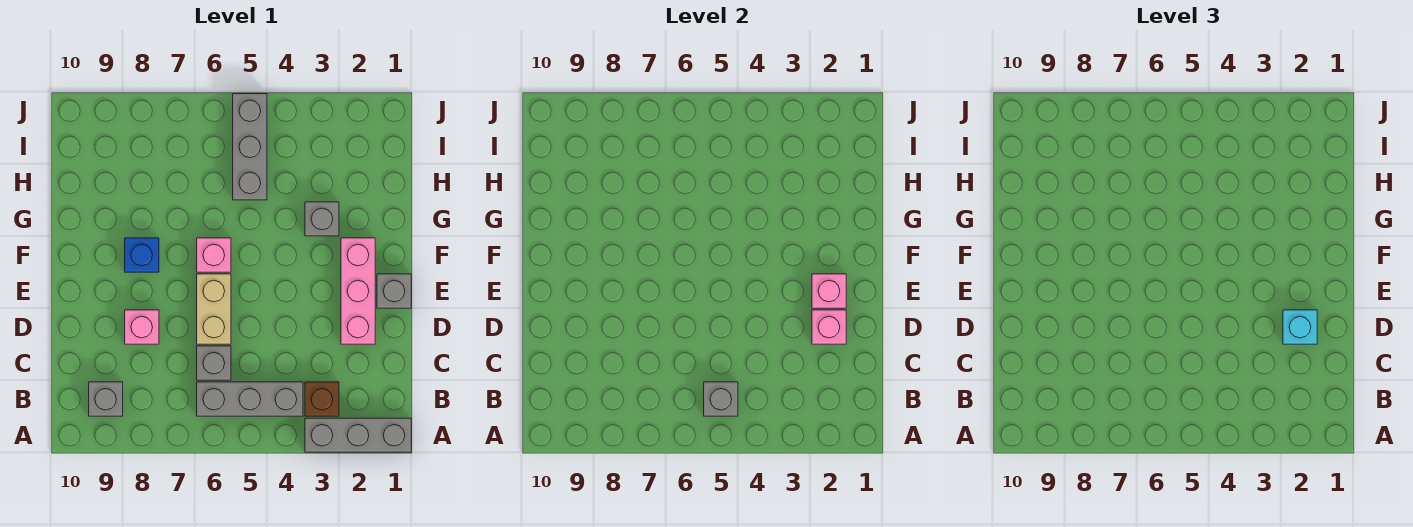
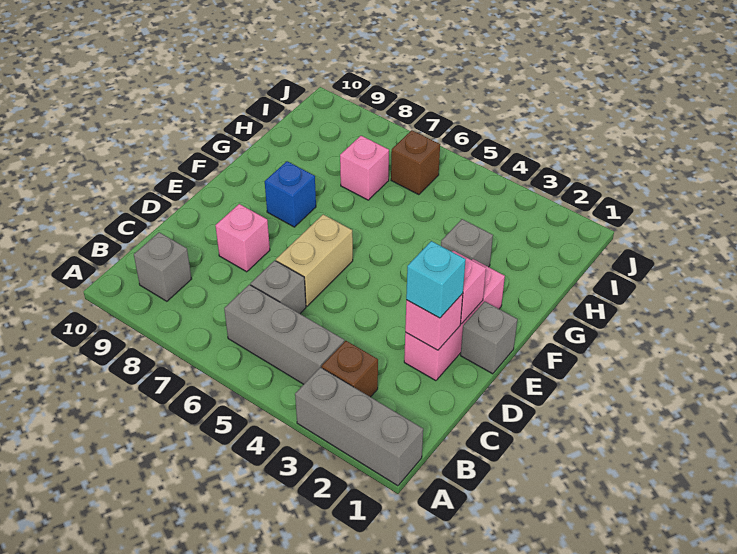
grey 1x1 brick [704,382,738,416] -> none
pink 1x1 brick [197,238,231,272] -> pink 1x1 brick moved to [340,136,389,200]
grey 1x3 brick [233,94,267,200] -> none
none -> brown 1x1 brick [391,130,440,195]

